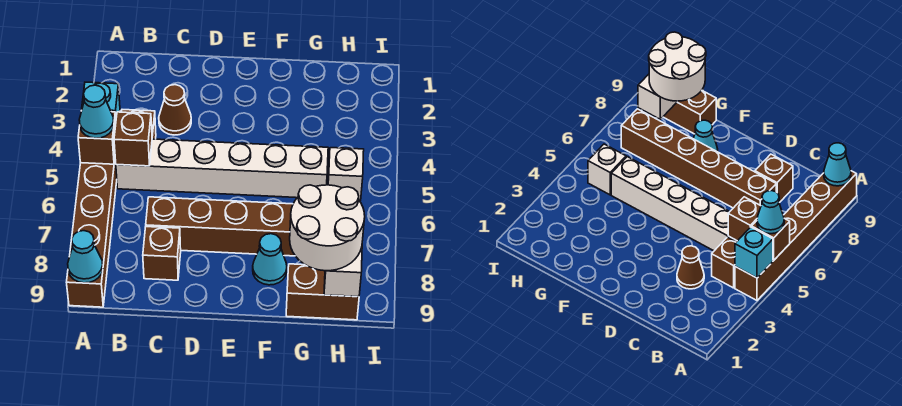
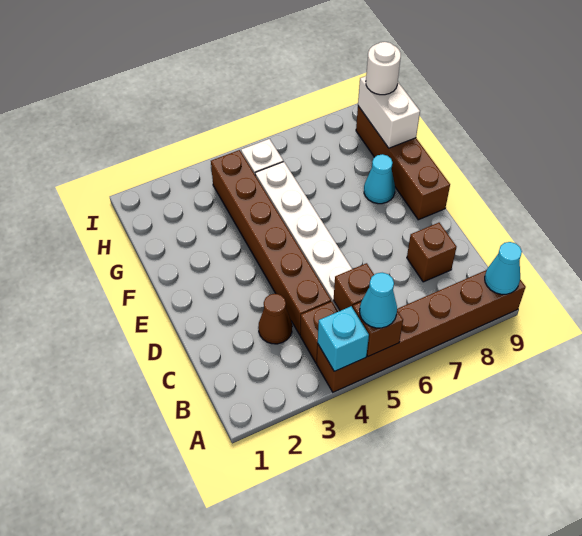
brown 1x6 brick [146,197,295,256] -> brown 1x6 brick moved to [211,150,331,335]
white 2x2 round brick [290,185,365,271] -> white 1x1 round brick [366,42,401,95]
brown 1x2 brick [286,264,359,320] -> brown 1x4 brick [356,106,450,220]
white 1x2 brick [324,248,362,297] -> white 1x2 brick turned to [358,76,420,148]

